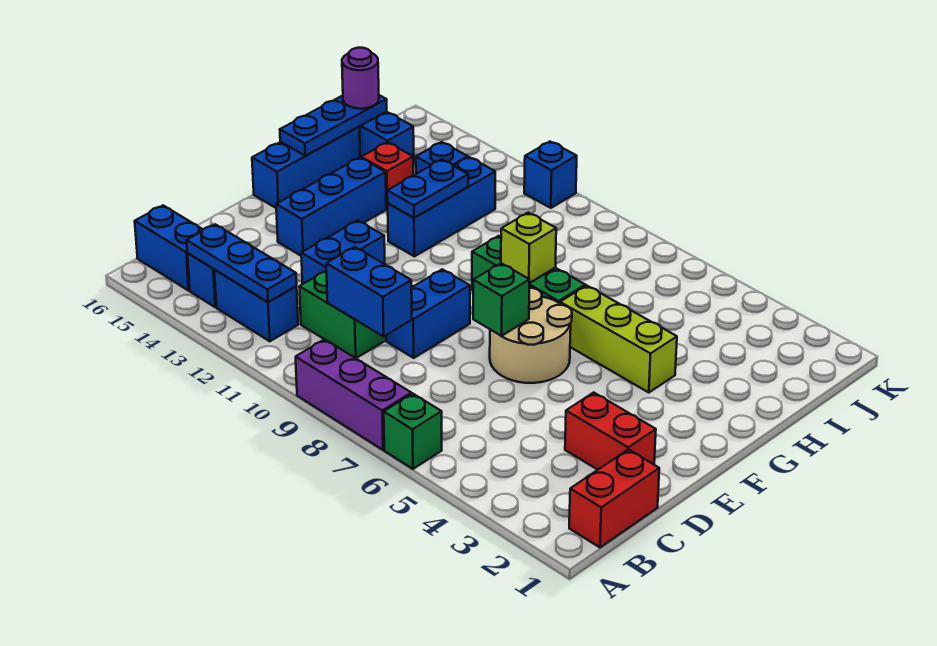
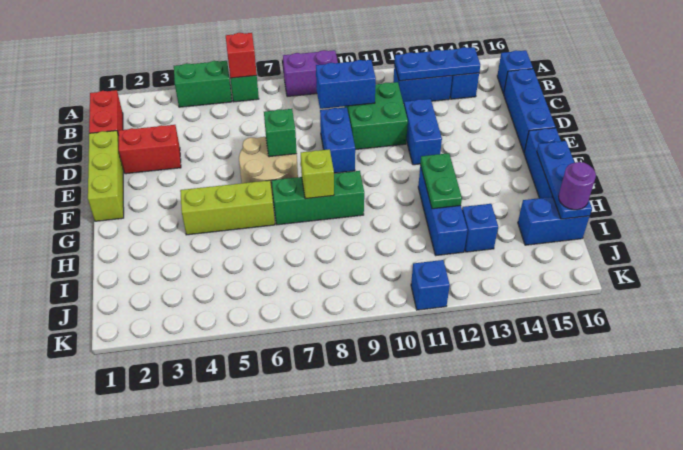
none -> green 1x2 brick [174,61,232,107]
purple 1x3 brick [296,339,411,450] -> purple 1x2 brick [283,50,338,97]
blue 1x2 brick [135,205,203,291] -> blue 1x1 brick [497,50,533,94]
none -> lime 1x3 brick [88,131,124,221]
blue 1x3 brick [276,158,386,256] -> blue 1x3 brick moved to [504,69,555,152]
blue 1x2 plate [387,160,468,218] -> green 1x2 plate [420,153,462,209]
red 1x1 brick [361,142,413,209] -> red 1x1 brick moved to [226,33,257,78]

